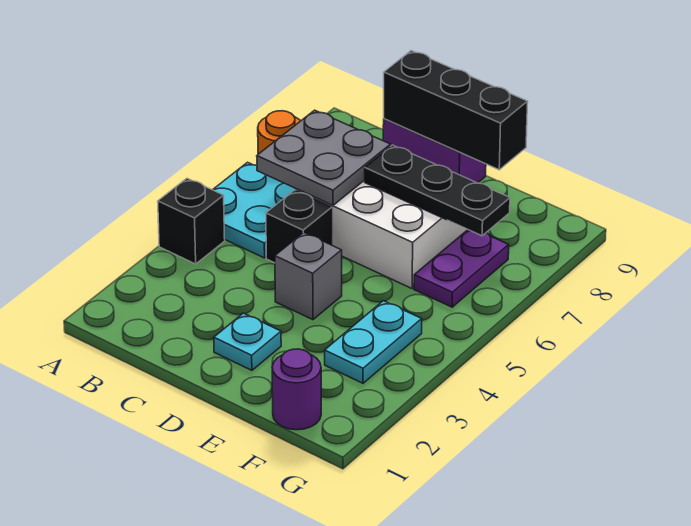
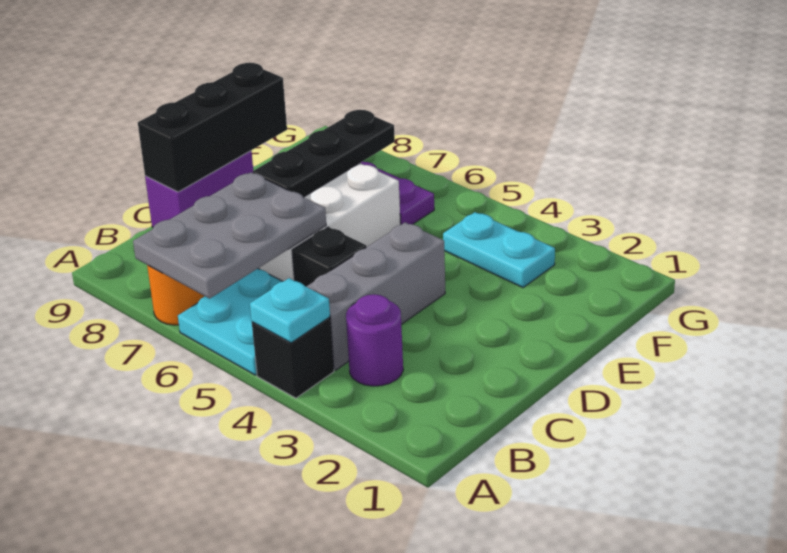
grey 2x2 plate [257,110,391,205] -> grey 2x3 plate [133,172,326,299]
cyan 1x1 plate [214,313,281,370] -> cyan 1x1 plate moved to [250,278,330,343]
grey 1x1 brick [275,232,342,320] -> grey 1x3 brick [306,223,445,370]
purple 1x1 round brick [272,349,321,430] -> purple 1x1 round brick moved to [346,294,403,386]

